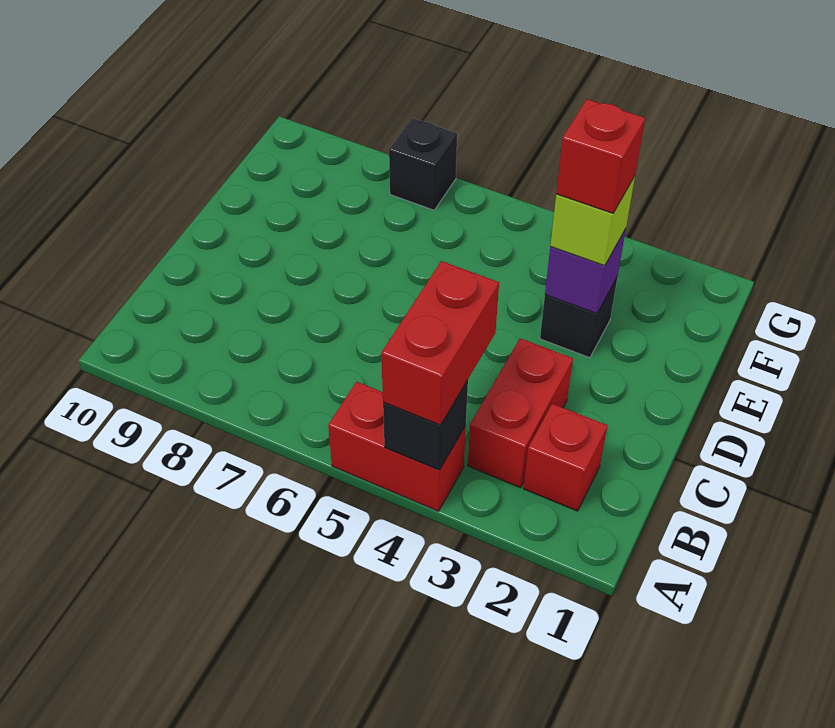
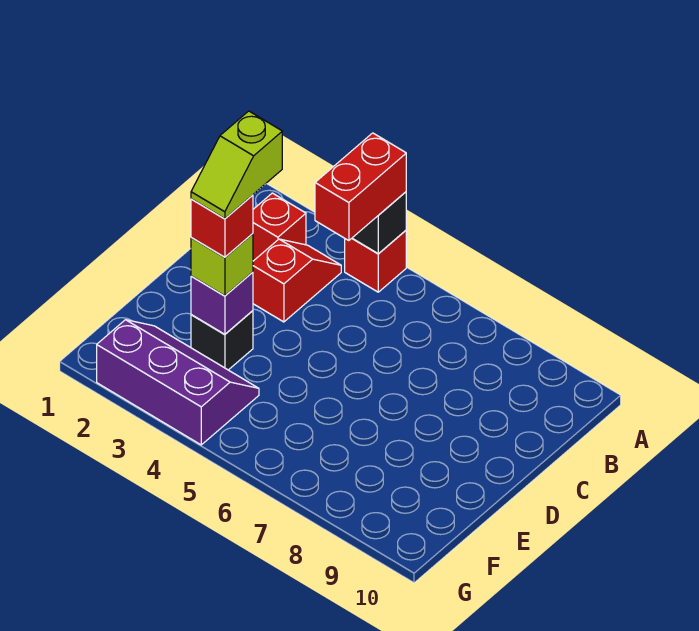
red 1x2 brick [328,382,466,511] -> red 1x1 brick [345,230,406,292]
red 1x2 brick [468,338,573,488] -> red 1x2 slope [253,239,341,322]
none -> lime 1x2 slope [191,111,282,219]
none -> purple 2x3 slope [97,320,259,445]
black 1x1 brick [389,118,457,210] -> none

